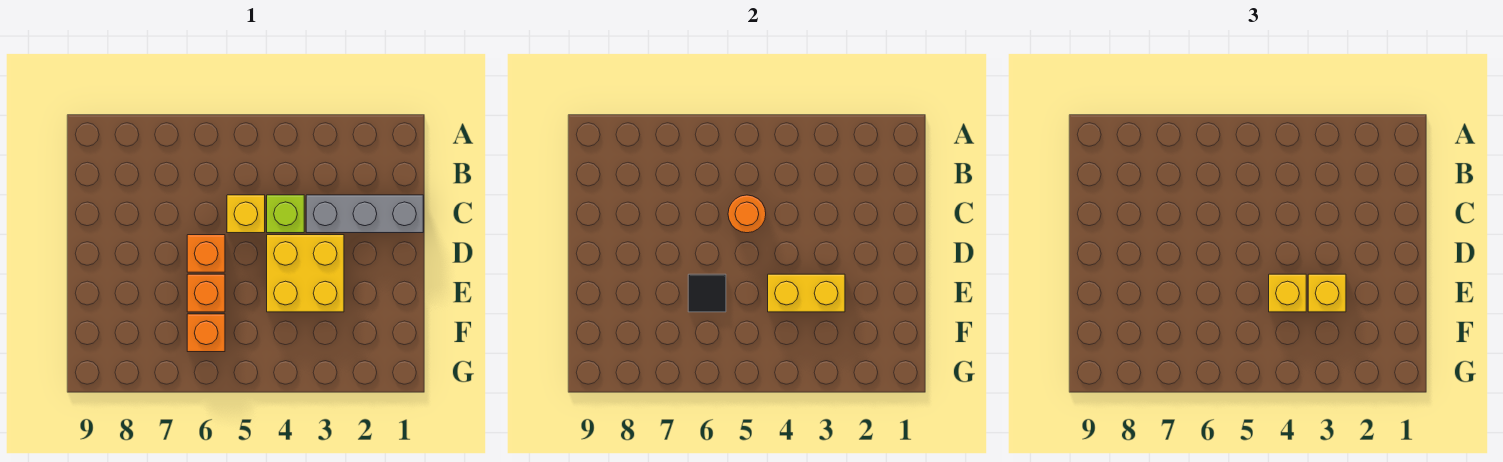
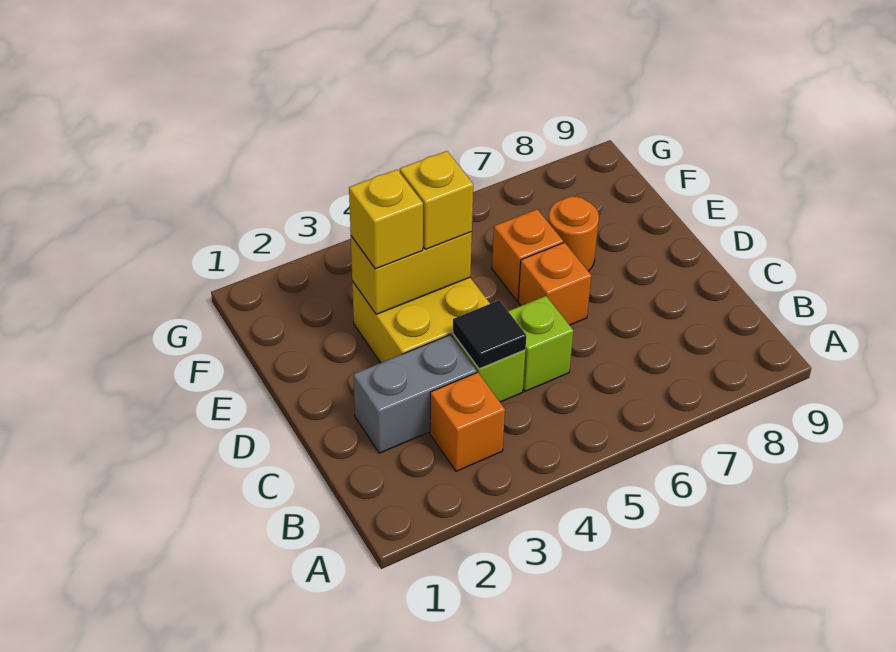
grey 1x3 brick [306,195,423,233] -> grey 1x2 brick [353,335,477,453]
yellow 1x1 brick [227,195,265,233] -> lime 1x1 brick [508,296,573,391]
orange 1x1 round brick [728,195,766,233] -> orange 1x1 round brick moved to [548,197,599,271]
black 1x1 tile [688,274,726,312] -> black 1x1 tile moved to [453,300,526,369]
orange 1x1 brick [187,314,225,352] -> orange 1x1 brick moved to [430,372,505,471]

